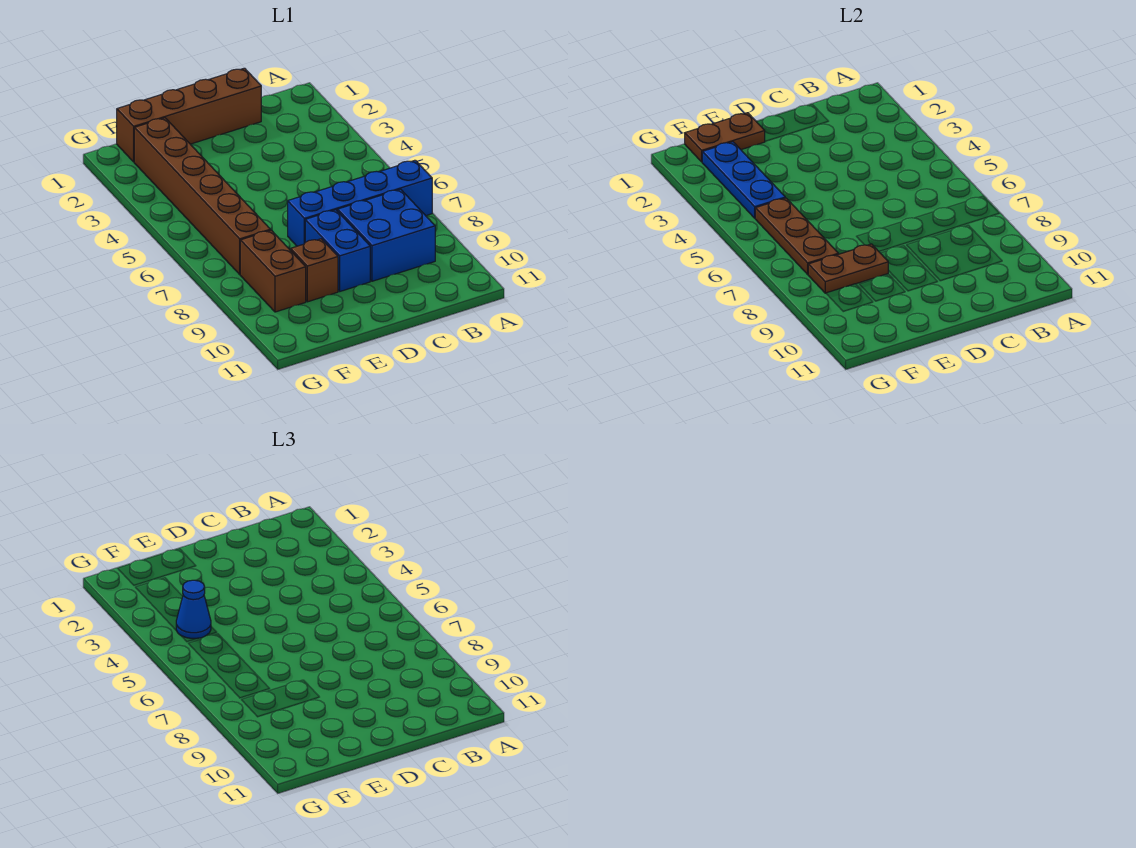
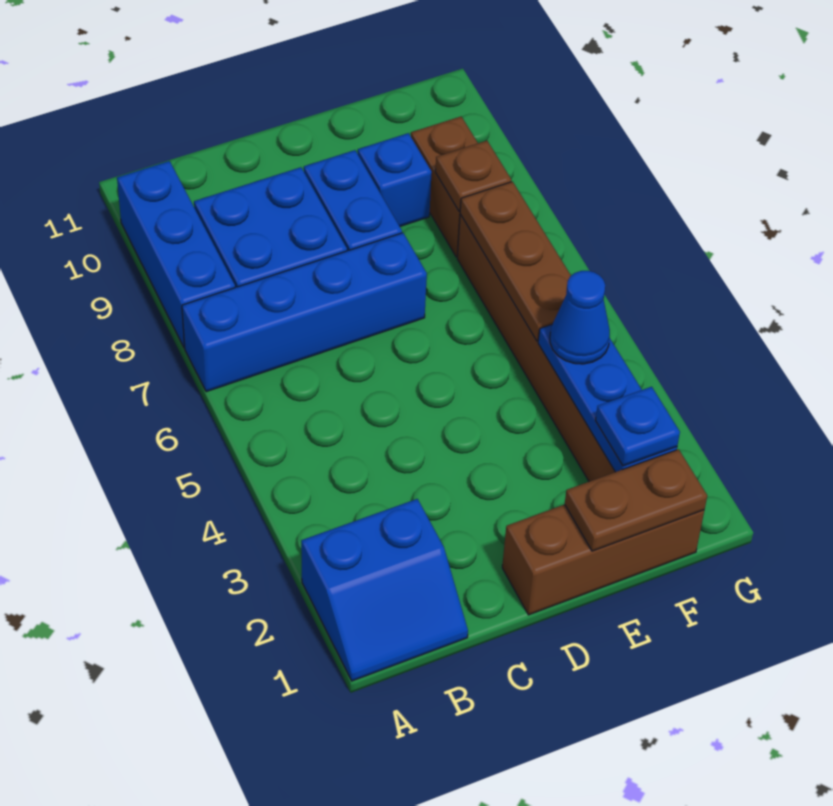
none -> blue 2x2 slope [301,499,468,681]
none -> blue 1x3 brick [117,161,235,347]
brown 1x4 brick [117,68,261,162] -> brown 1x3 brick [502,505,704,615]
brown 1x2 plate [808,244,888,293] -> brown 1x1 plate [435,141,511,211]
brown 1x1 brick [291,239,338,302] -> blue 1x1 brick [358,133,432,226]
none -> blue 1x1 plate [595,387,680,466]

